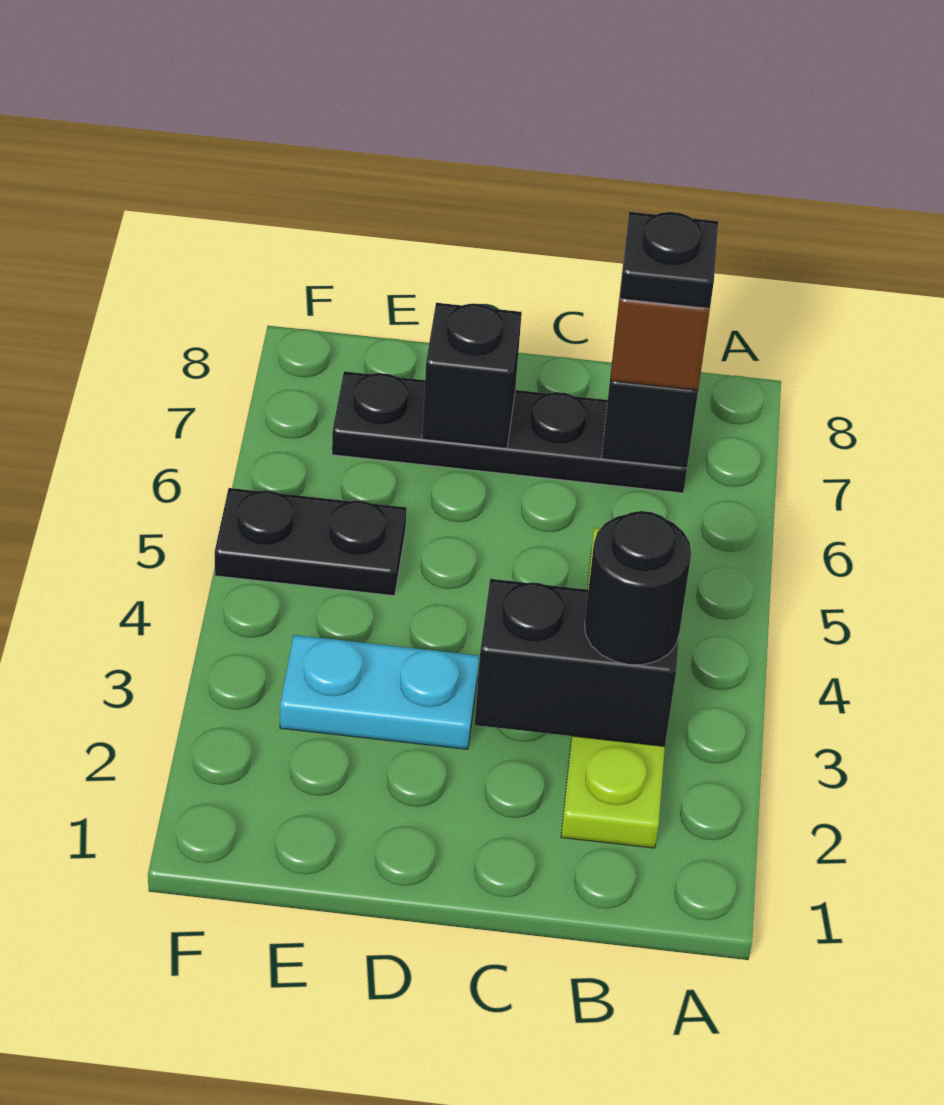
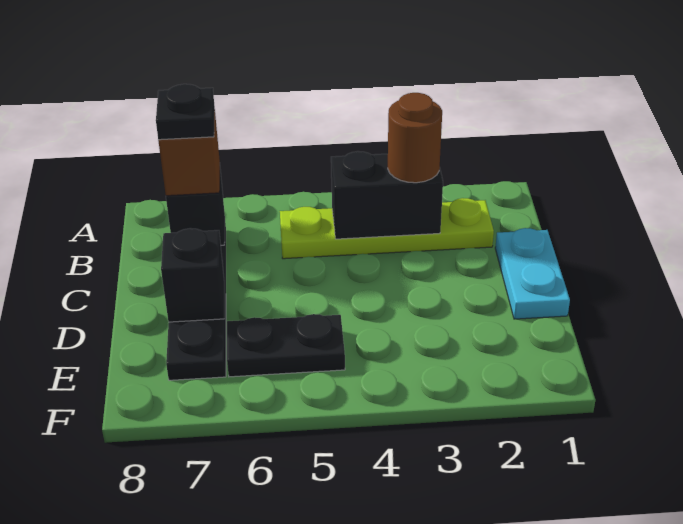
black 1x2 brick [475,579,679,747] -> black 1x2 brick turned to [331,151,443,239]
black 1x1 round brick [585,511,691,665] -> brown 1x1 round brick [388,93,442,183]
cyan 1x2 plate [280,635,479,749] -> cyan 1x2 plate moved to [495,228,570,319]
black 1x2 plate [215,488,406,596] -> black 1x2 plate turned to [227,314,345,377]

